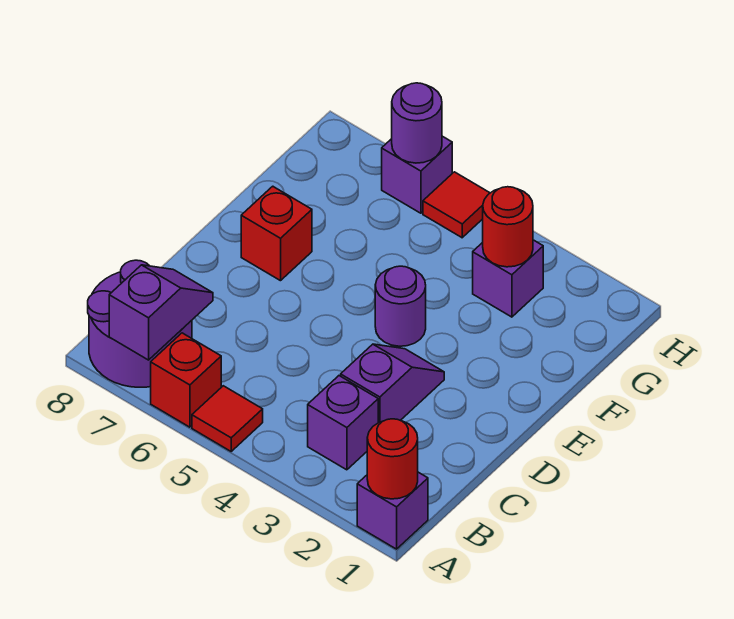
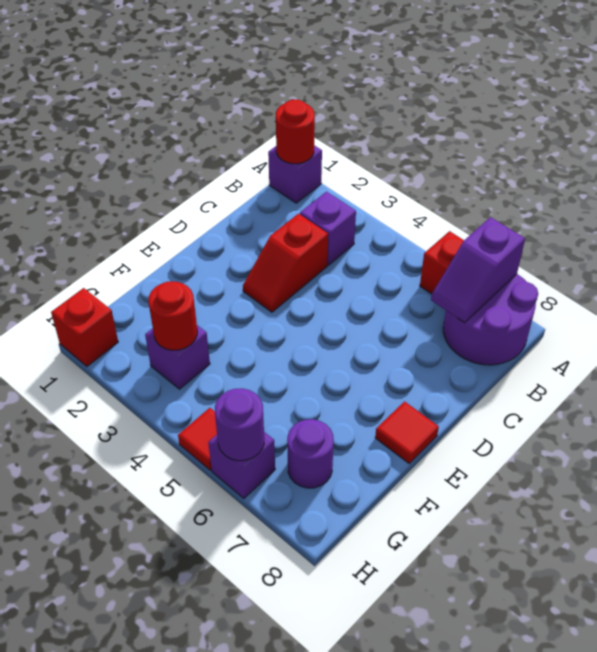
red 1x1 tile [192,386,263,451] -> red 1x1 tile moved to [375,402,439,463]
purple 1x2 slope [341,344,444,423] -> red 1x2 slope [243,214,328,312]
purple 1x1 round brick [375,266,426,346] -> purple 1x1 round brick moved to [287,419,334,488]
red 1x1 brick [241,186,312,281] -> red 1x1 brick moved to [51,288,118,366]

